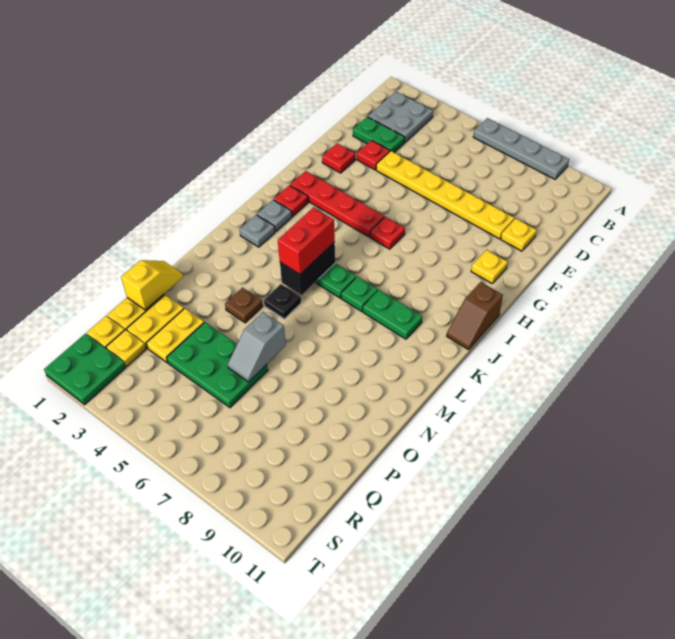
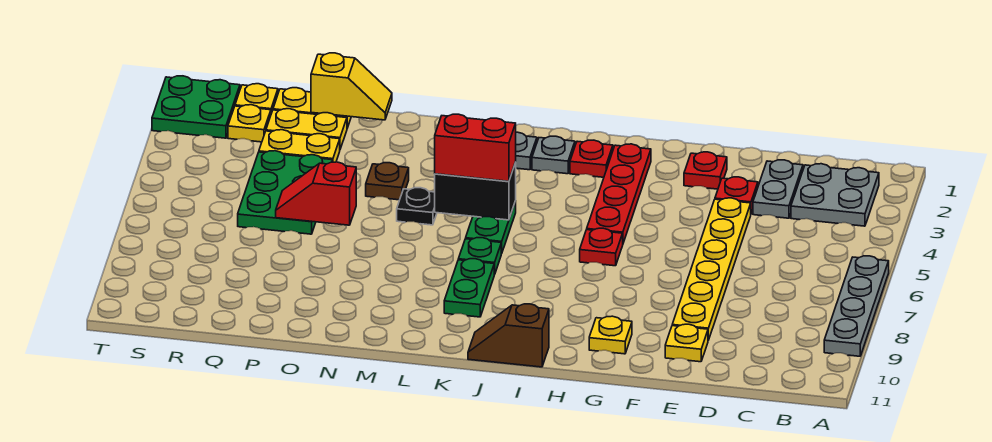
green 1x2 plate [353,117,405,153] -> grey 1x2 plate [753,160,803,218]
grey 1x2 slope [228,312,286,382] -> red 1x2 slope [276,162,356,225]

